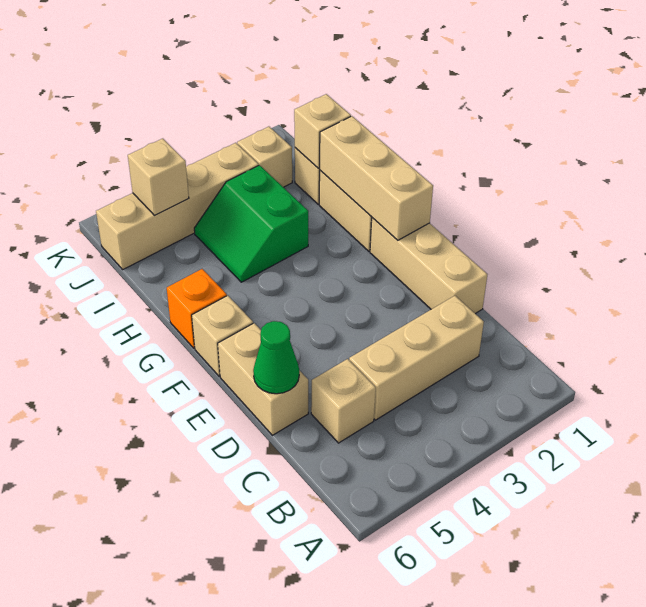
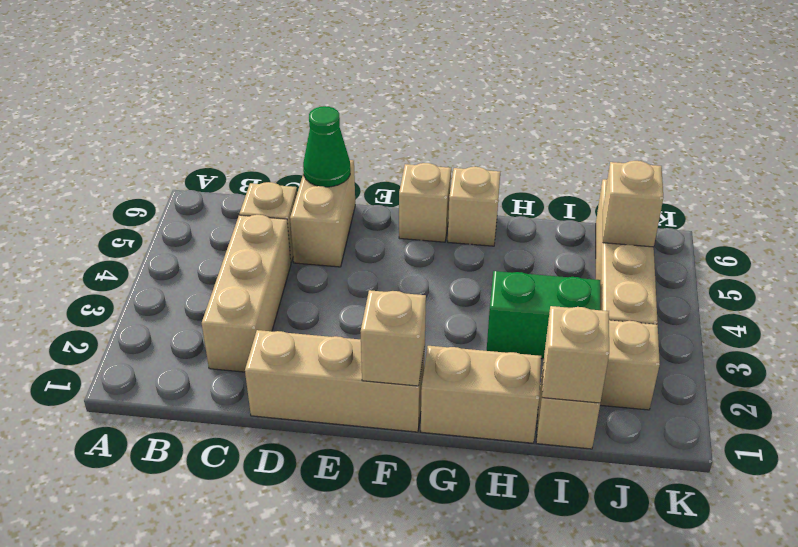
tan 1x2 brick [218,323,308,435] -> tan 1x2 brick turned to [290,160,355,267]
tan 1x3 brick [320,116,433,240] -> tan 1x1 brick [361,290,426,386]
orange 1x1 brick [167,269,227,348] -> tan 1x1 brick [448,167,500,246]

